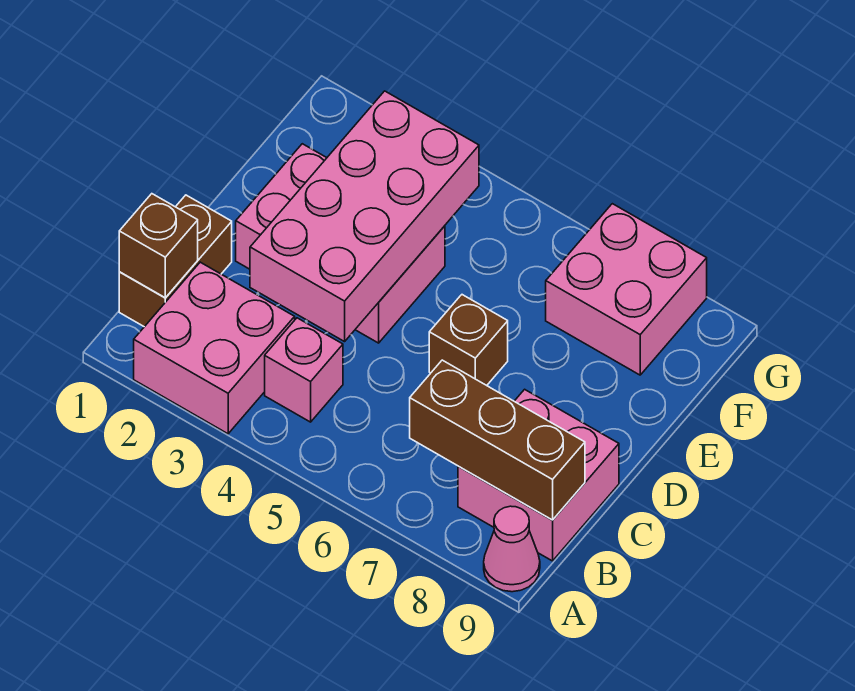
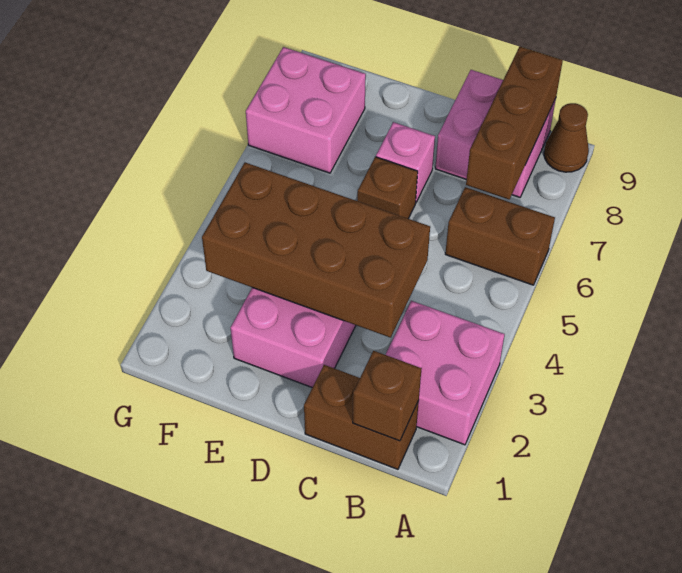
none -> brown 1x2 brick [445,187,555,285]
pink 1x1 cone [484,506,540,592] -> brown 1x1 cone [544,103,589,172]
pink 1x1 brick [265,318,343,422] -> pink 1x1 brick moved to [376,122,435,202]
pink 2x4 brick [250,91,479,342] -> brown 2x4 brick [202,163,430,338]

